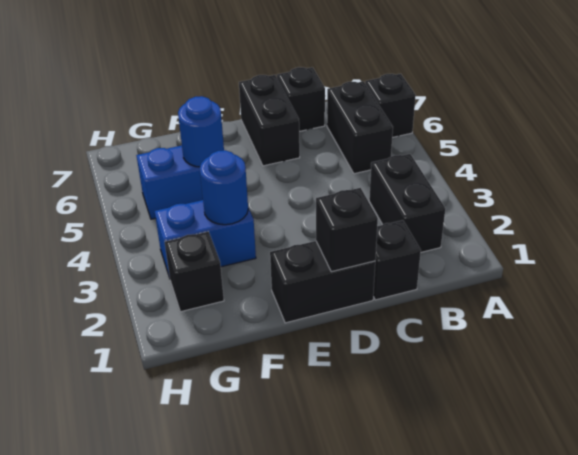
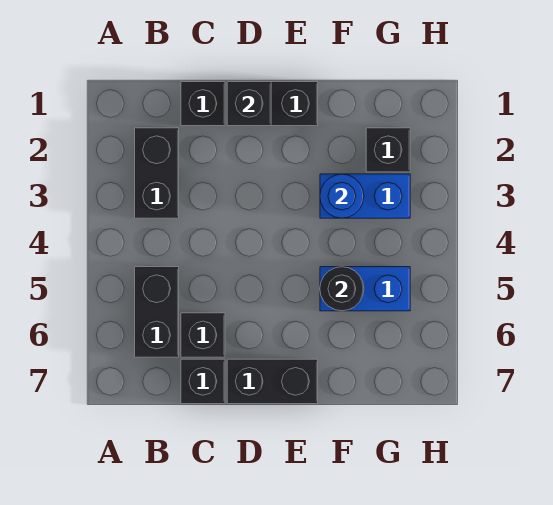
black 1x1 brick [365,74,416,138] -> black 1x1 brick moved to [181,313,225,357]
black 1x2 brick [239,75,300,166] -> black 1x2 brick turned to [227,359,318,404]
blue 1x1 round brick [178,96,224,167] -> black 1x1 round brick [320,267,364,311]

